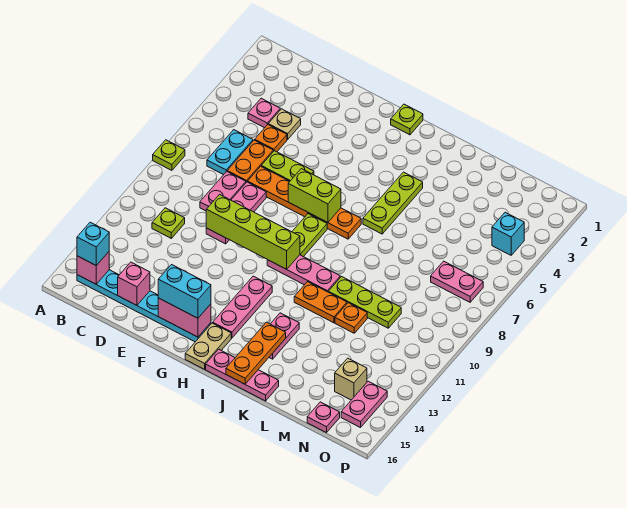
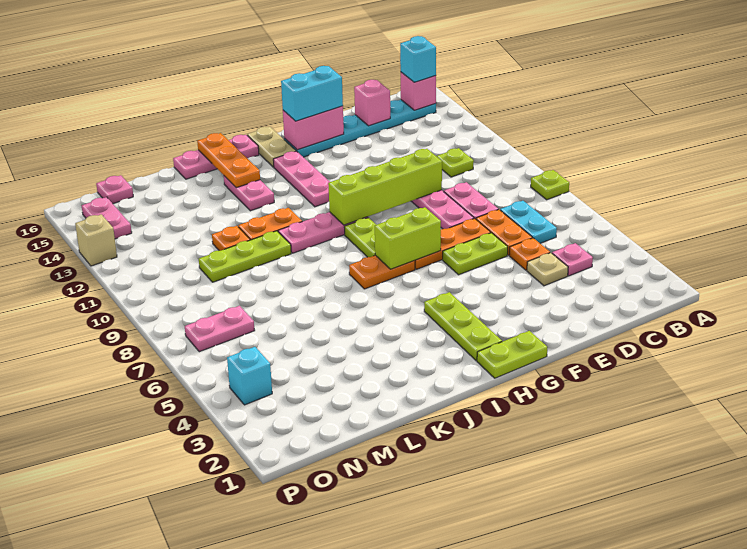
lime 1x1 plate [391,104,423,135] -> lime 1x2 plate [477,331,547,378]
lime 1x3 plate [363,172,423,234] -> lime 1x3 plate moved to [424,292,502,361]
tan 1x1 brick [335,358,367,400] -> tan 1x1 brick moved to [75,214,117,266]

